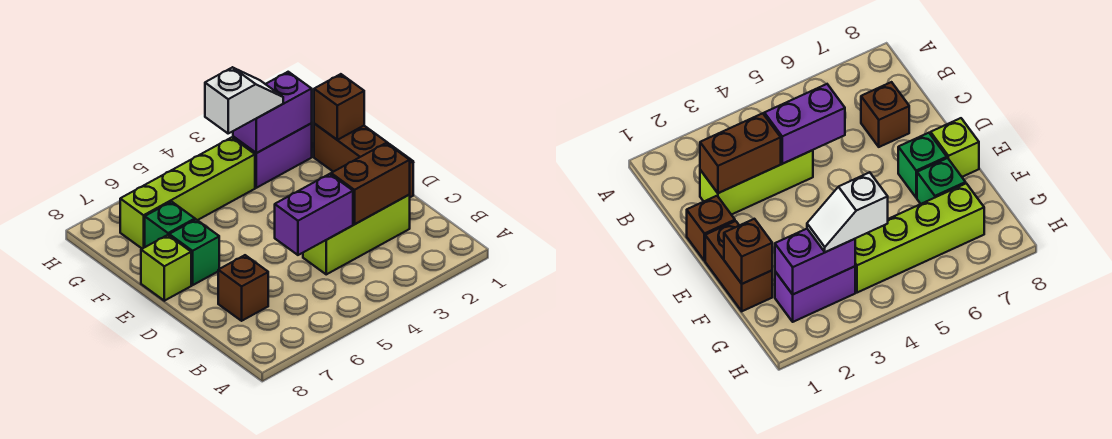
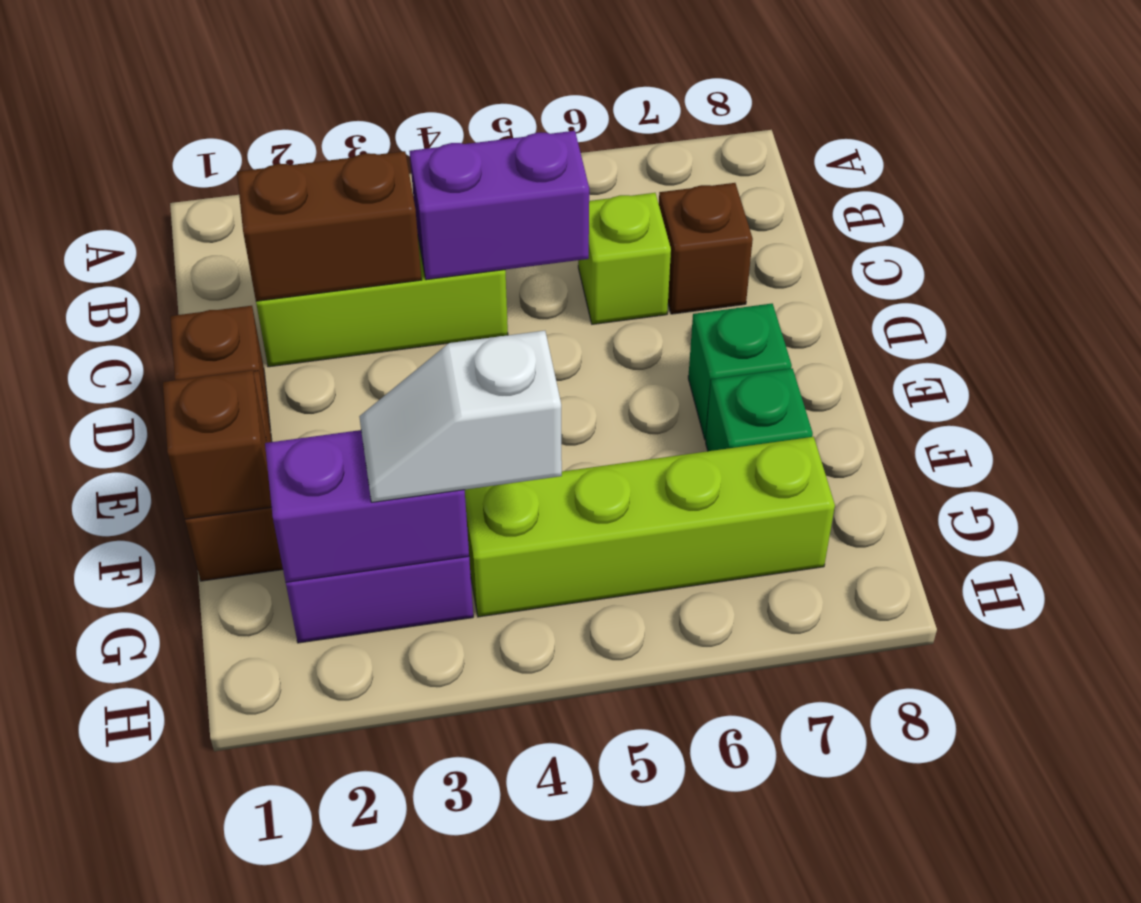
lime 1x1 brick [141,235,191,301] -> lime 1x1 brick moved to [578,193,671,324]

